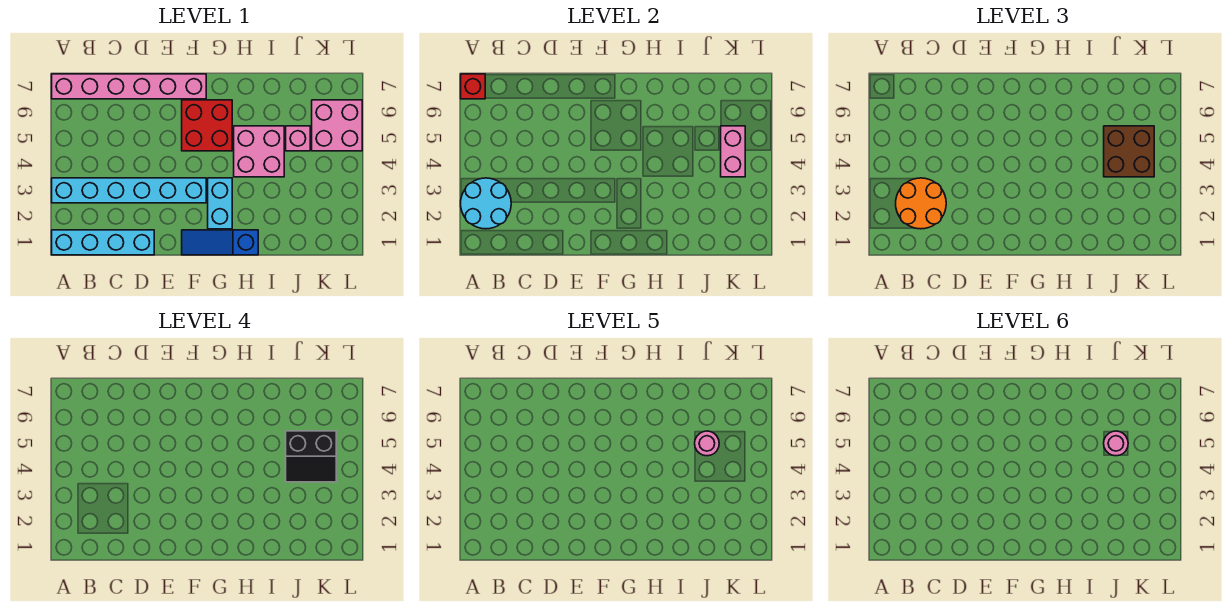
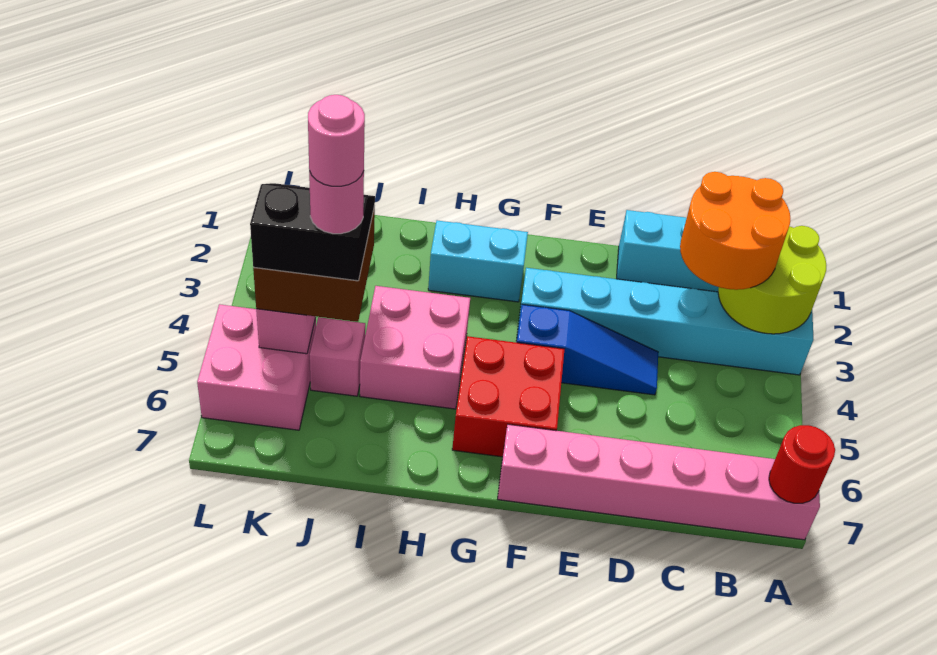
cyan 2x2 round brick [461,178,511,229] -> lime 2x2 round brick [718,226,826,334]
red 1x1 brick [461,74,485,99] -> red 1x1 round brick [769,425,835,503]
blue 1x3 slope [182,230,258,255] -> blue 1x3 slope moved to [516,305,658,395]
cyan 1x2 brick [208,178,232,229] -> cyan 1x2 brick turned to [428,220,528,302]

